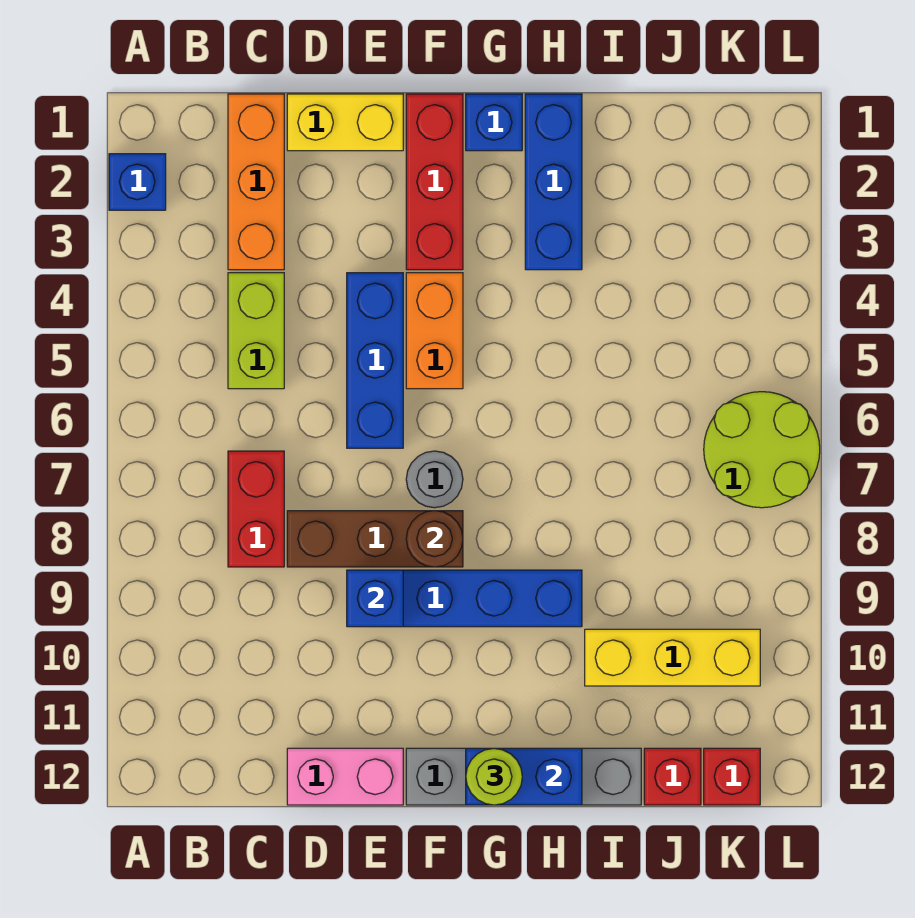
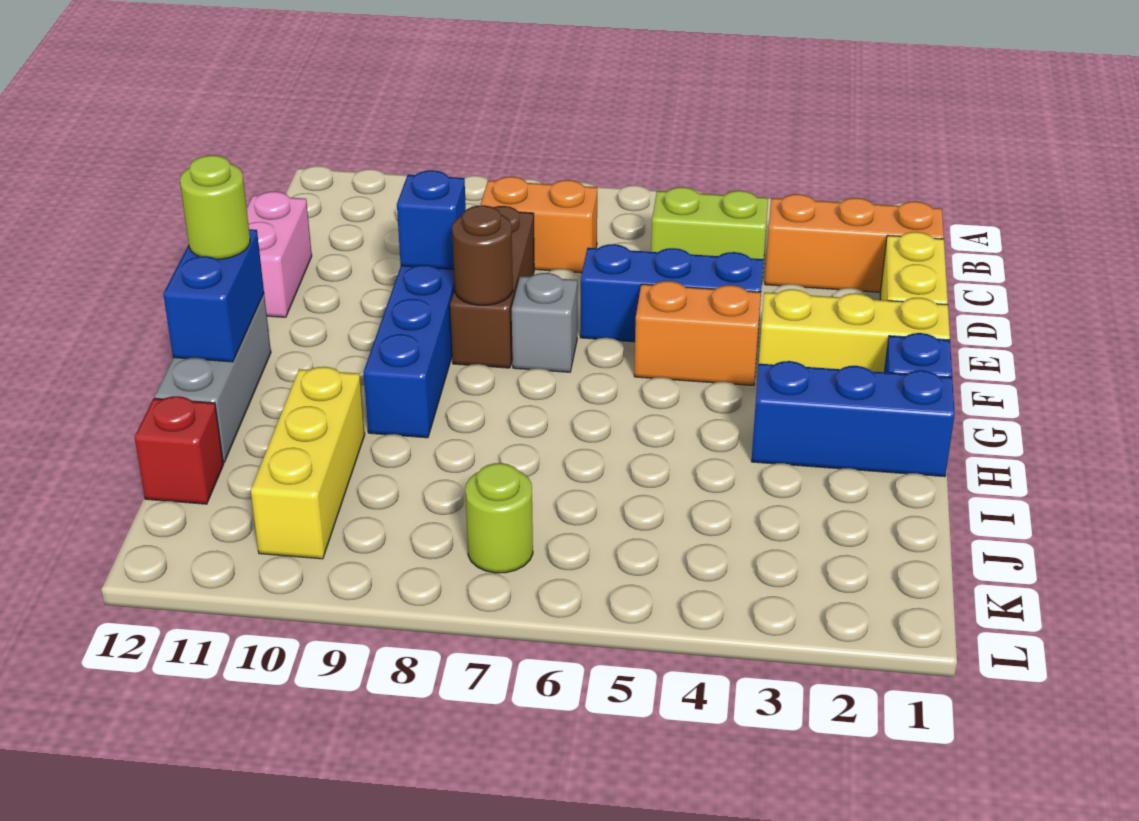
blue 1x1 brick [109,154,166,210] -> none
red 1x2 brick [228,451,284,567] -> orange 1x2 brick [480,177,597,273]
red 1x3 brick [406,94,463,270] -> yellow 1x3 brick [759,289,950,372]
grey 1x1 round brick [406,451,463,508] -> grey 1x1 brick [512,273,577,372]
grey 1x4 brick [406,748,641,805] -> grey 1x3 brick [154,294,271,463]
lime 2x2 round brick [704,392,820,508] -> lime 1x1 round brick [465,463,533,573]
red 1x1 brick [704,748,760,805] -> none

